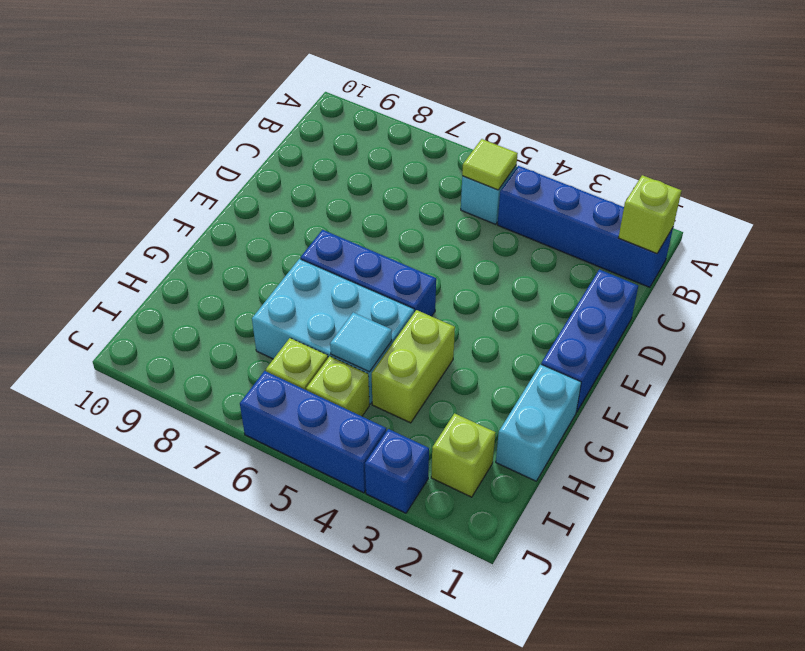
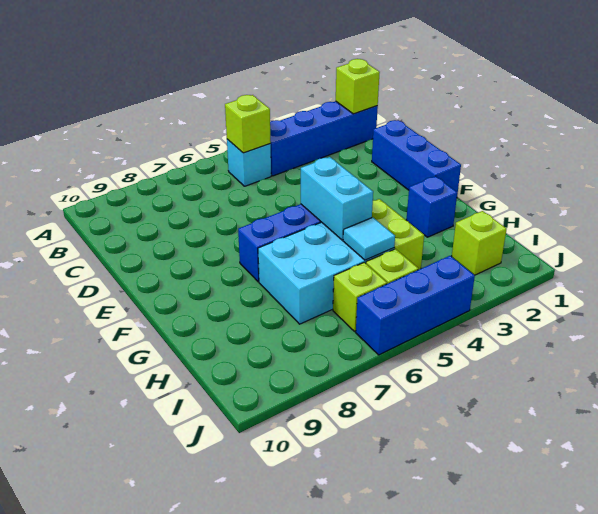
lime 1x1 tile [462,139,518,190] -> lime 1x1 brick [225,95,271,153]
cyan 1x2 brick [496,364,581,481] -> cyan 1x2 brick moved to [301,157,373,240]
blue 1x1 brick [365,429,429,513] -> blue 1x1 brick moved to [406,176,457,237]

